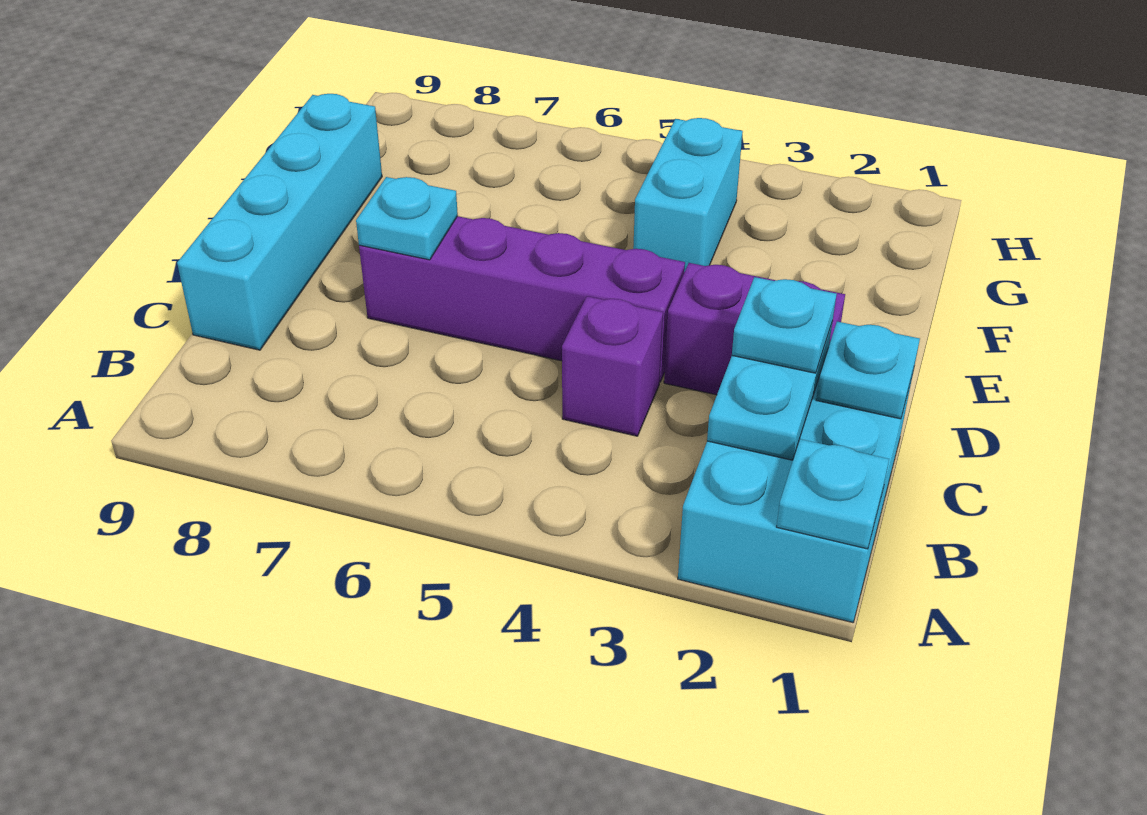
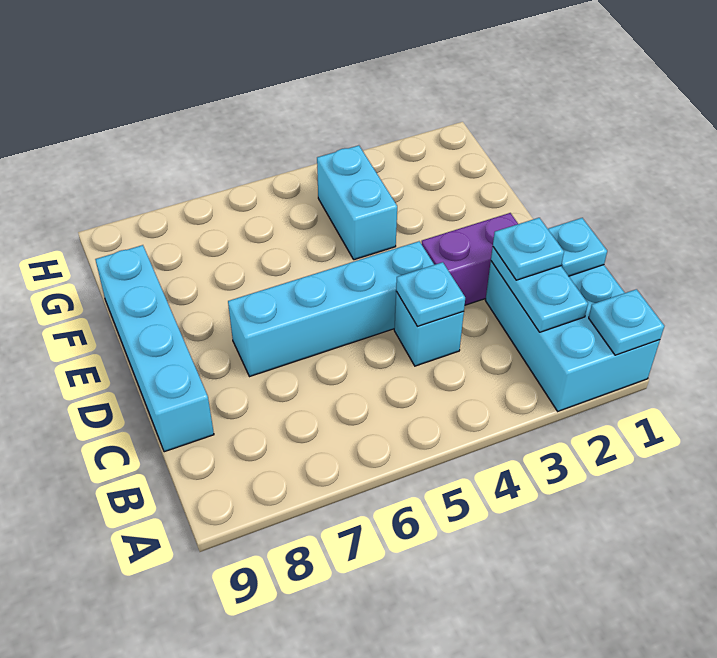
purple 1x1 brick [562,296,663,436] -> cyan 1x1 brick [394,291,464,366]
purple 1x4 brick [359,216,685,382] -> cyan 1x4 brick [228,241,434,377]
cyan 1x1 plate [356,177,458,260] -> cyan 1x1 plate moved to [396,262,465,326]

